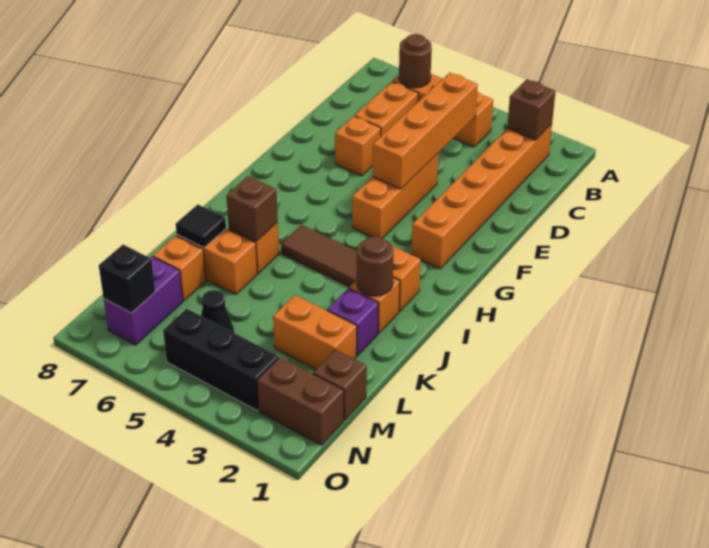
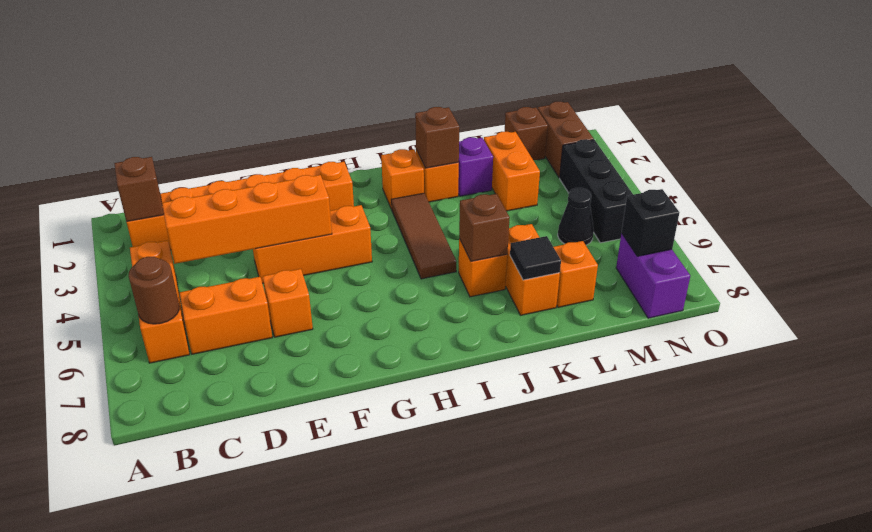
brown 1x1 round brick [357,237,394,296] -> brown 1x1 brick [415,107,459,168]
purple 1x2 brick [104,257,183,345] -> purple 1x2 brick turned to [616,233,690,318]

